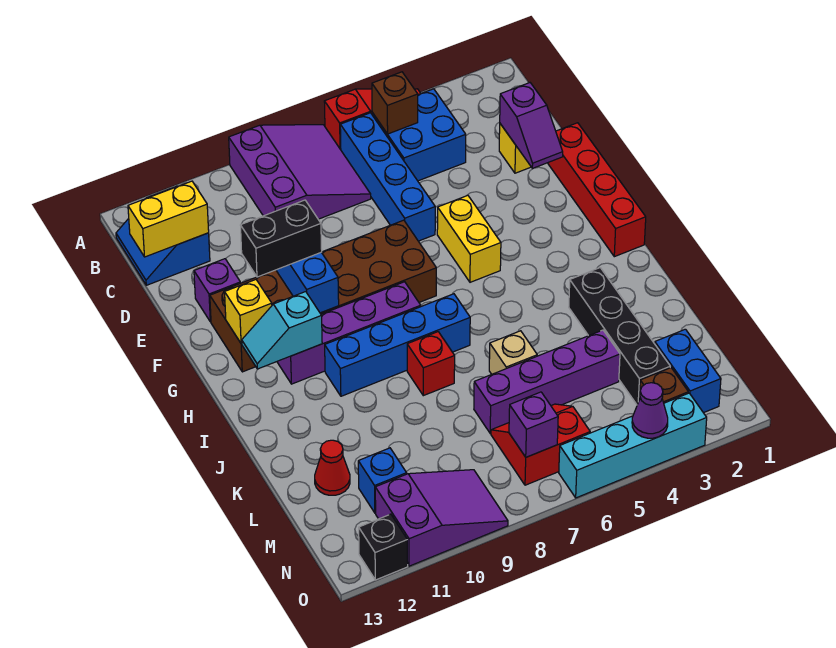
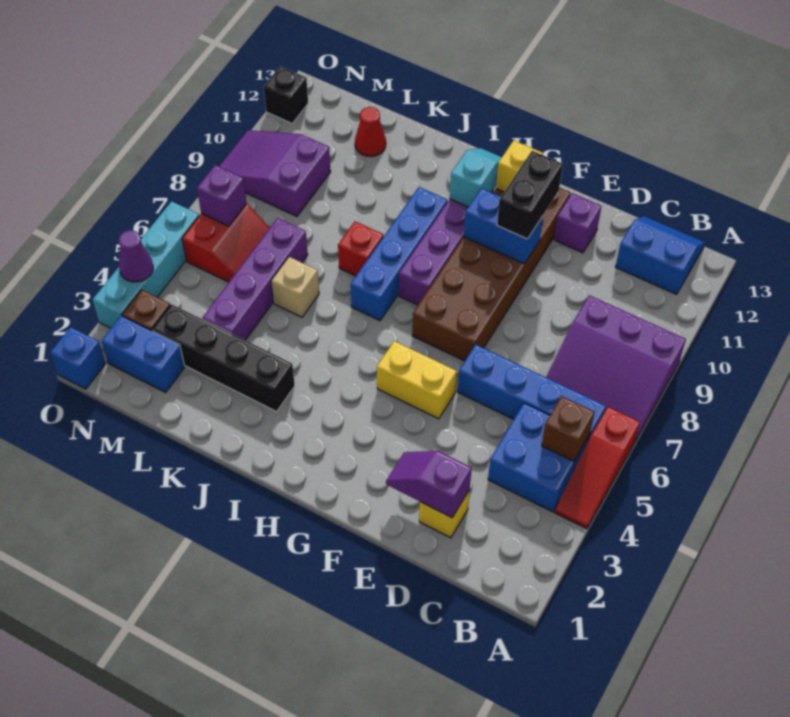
yellow 1x2 brick [128,181,209,257] -> none
red 1x4 brick [548,123,646,257] -> none
blue 1x1 brick [358,448,407,513] -> blue 1x1 brick moved to [50,327,105,389]
purple 2x3 slope [375,470,508,566] -> purple 2x3 slope turned to [219,130,331,216]

